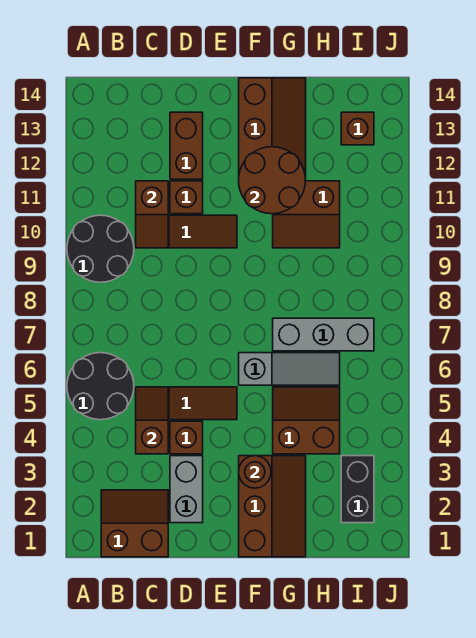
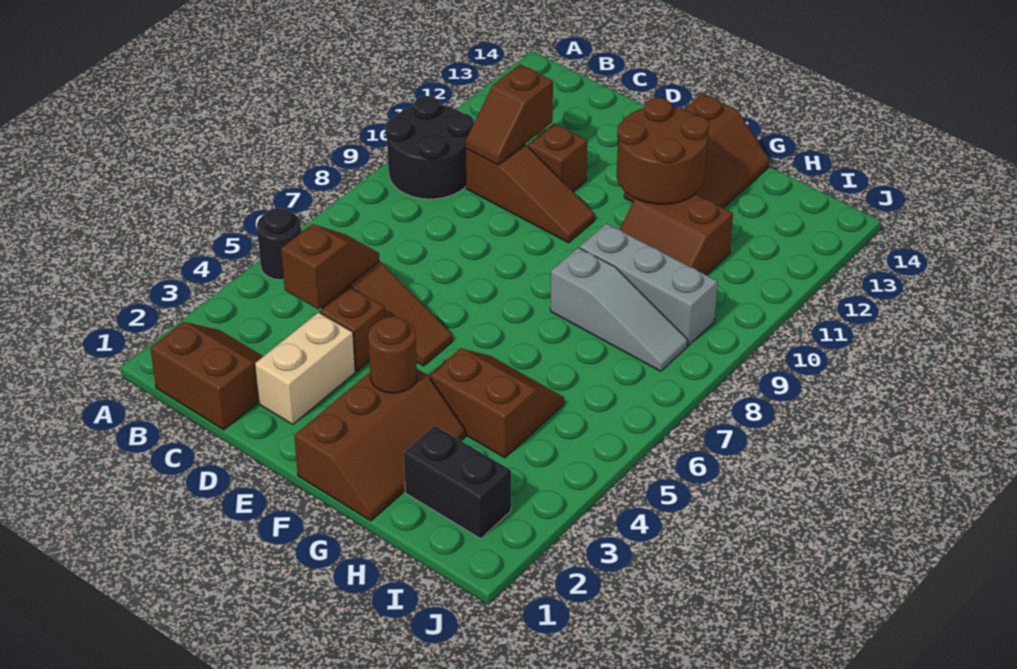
black 2x2 round brick [67,353,134,420] -> black 1x1 round brick [257,208,301,280]
grey 1x2 brick [170,456,203,523] -> tan 1x2 brick [255,312,355,424]
brown 1x2 brick [170,112,203,179] -> none
grey 1x3 slope [239,353,340,385] -> grey 1x3 slope moved to [550,248,688,371]
grey 1x3 brick [273,318,374,351] -> grey 1x3 brick moved to [580,224,718,346]
black 1x2 brick [341,456,374,523] -> black 1x2 brick turned to [404,425,511,539]
brown 1x1 brick [341,112,374,145] -> none

